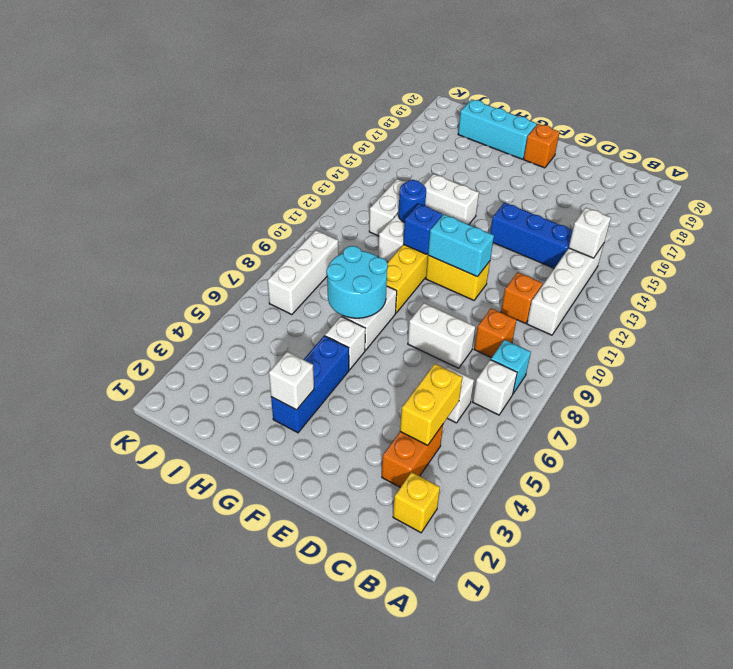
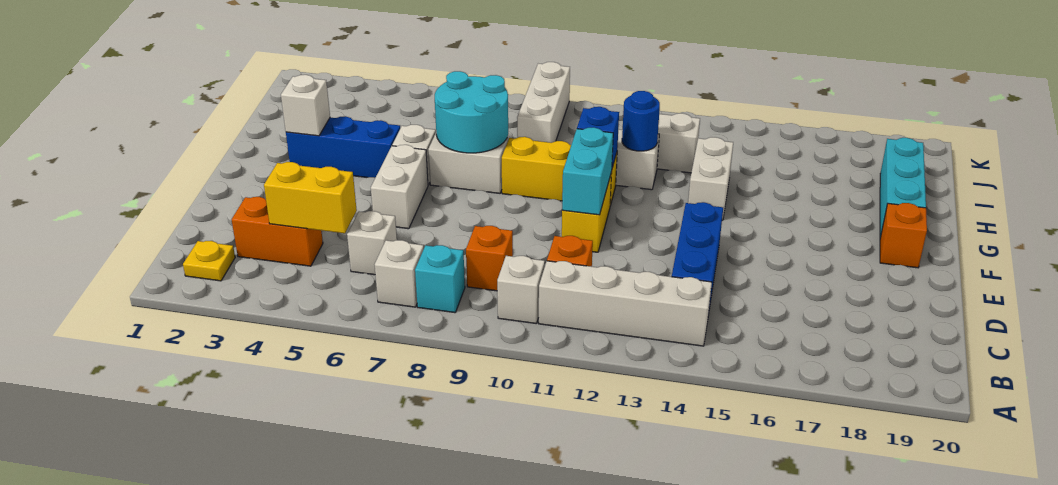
yellow 1x1 brick [393,472,440,533] -> yellow 1x1 plate [183,241,235,281]
white 1x1 brick [569,208,611,258] -> white 1x1 brick moved to [497,256,545,324]
white 1x2 brick [408,303,476,368] -> white 1x2 brick moved to [371,145,428,229]
white 1x3 brick [268,230,338,315] -> white 1x3 brick turned to [517,62,570,143]

